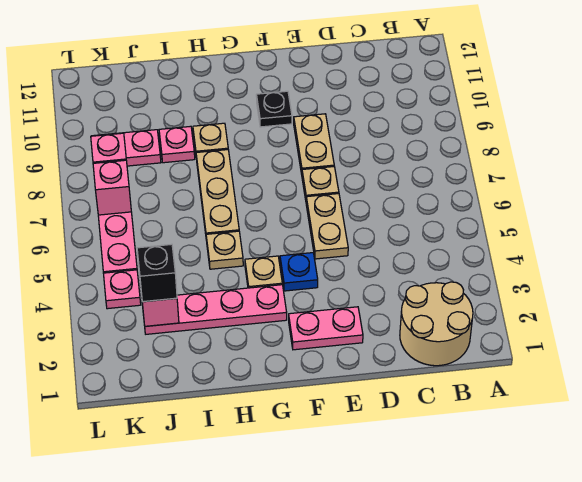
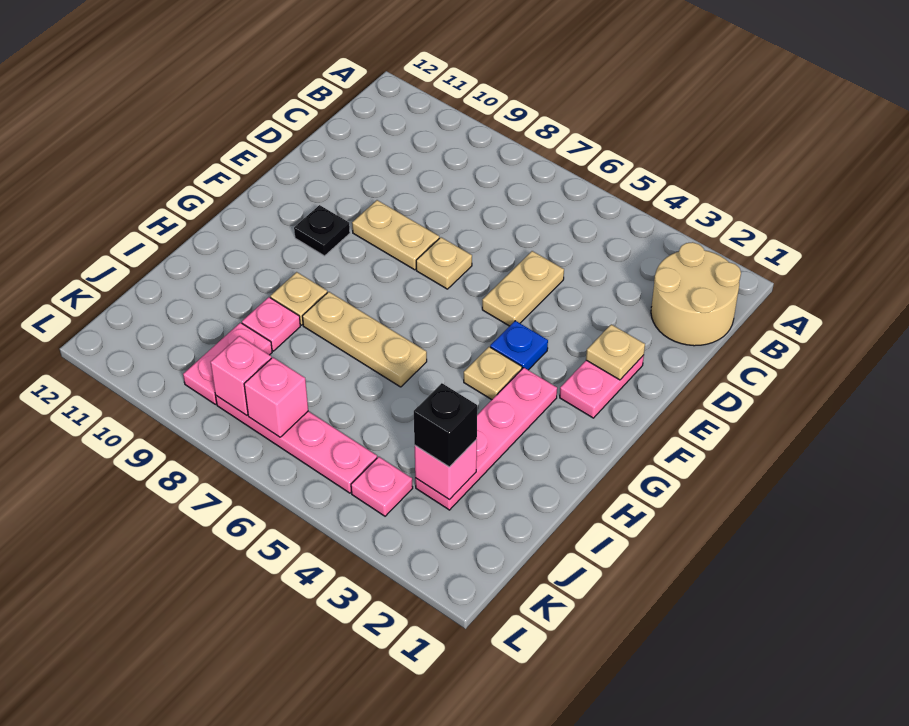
tan 1x2 plate [306,194,348,259] -> tan 1x2 plate turned to [482,251,564,326]
tan 1x1 plate [206,231,243,269] -> tan 1x1 plate moved to [586,324,645,380]

